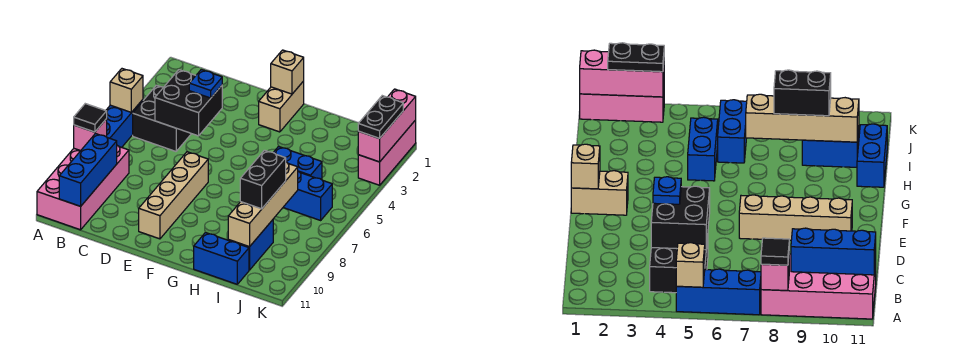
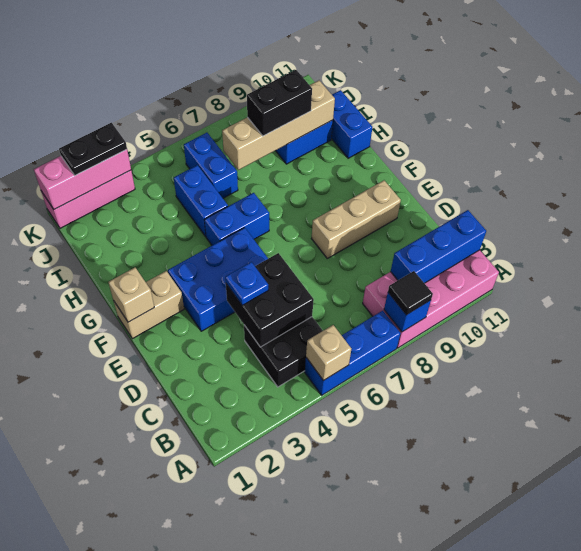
pink 1x1 brick [74,119,107,151] -> blue 1x1 brick [384,293,431,332]
none -> blue 2x3 brick [168,228,268,331]
tan 1x4 brick [139,152,208,239] -> tan 1x3 brick [312,181,401,258]
none -> blue 1x2 brick [205,193,269,245]

